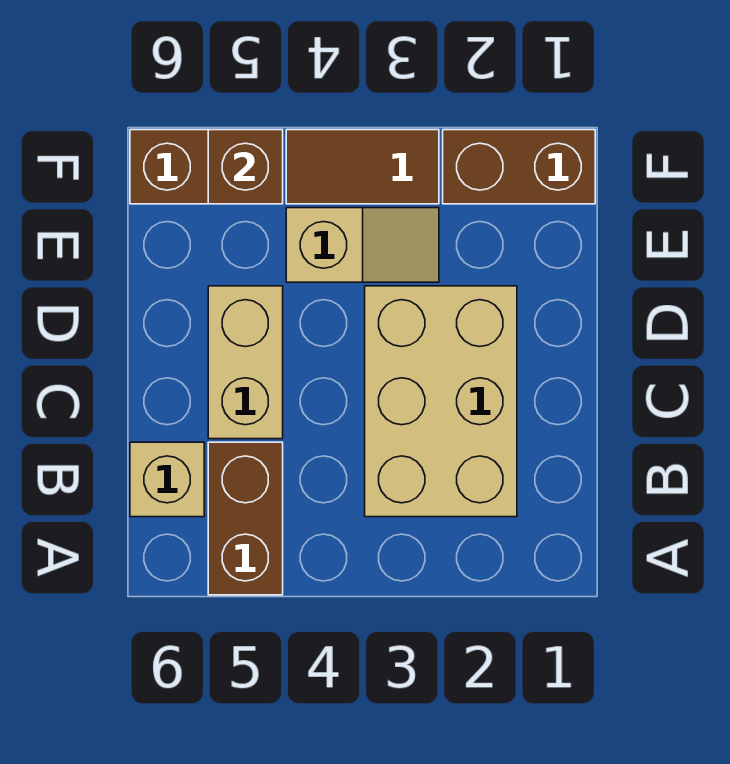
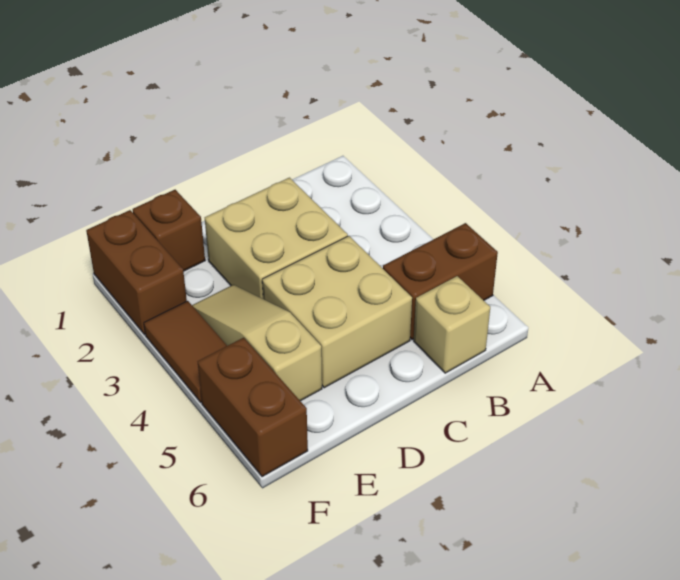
tan 2x3 brick [365,286,517,517] -> tan 2x2 brick [205,178,348,299]
tan 1x2 brick [208,286,283,439] -> tan 2x2 brick [262,236,412,388]
tan 1x2 slope [286,208,439,282] -> tan 1x3 slope [192,285,322,401]
brown 1x1 brick [208,130,283,204] -> brown 1x1 brick moved to [133,190,205,271]

